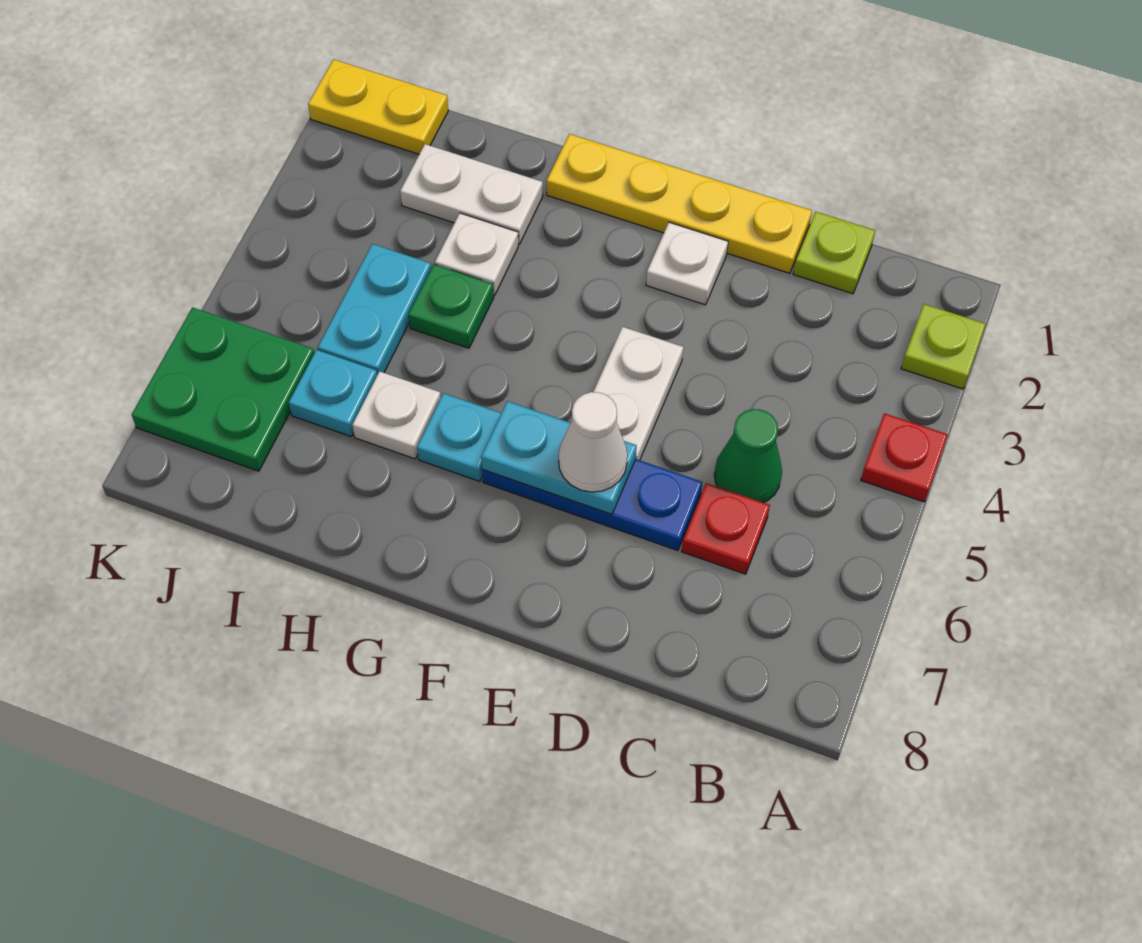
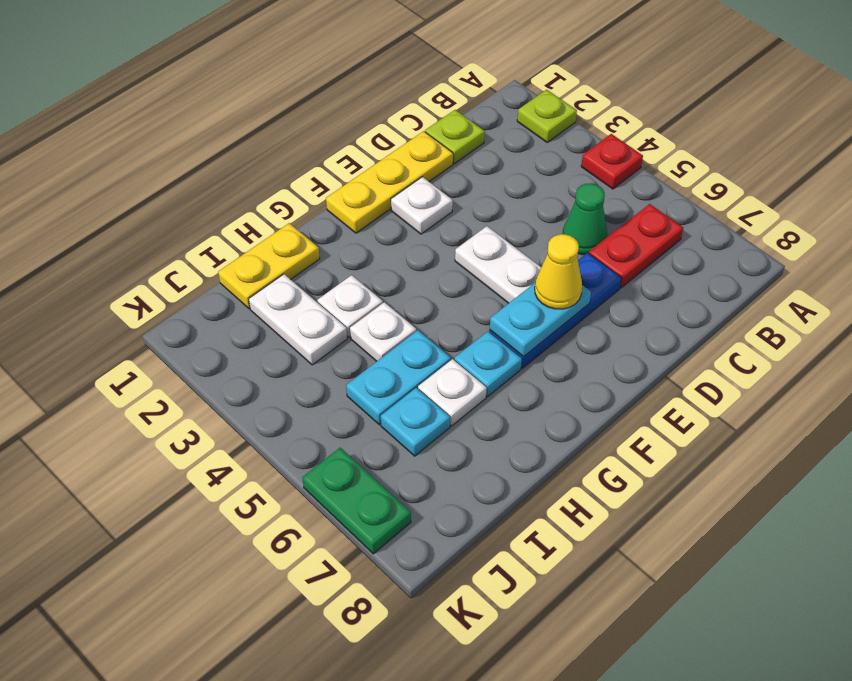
red 1x1 plate [681,483,770,574] -> red 1x2 plate [589,204,683,288]
yellow 1x4 plate [547,134,812,273] -> yellow 1x3 plate [326,131,453,233]
white 1x1 cone [559,392,627,492] -> yellow 1x1 cone [535,234,582,309]
white 1x2 plate [400,144,543,244] -> white 1x2 plate turned to [249,274,347,365]
green 1x1 plate [408,264,494,348] -> white 1x1 plate [350,302,416,361]
cyan 1x2 plate [318,244,431,375] -> cyan 1x2 plate turned to [346,330,451,425]
yellow 1x2 plate [308,60,448,154] -> yellow 1x2 plate moved to [218,223,320,309]
green 2x2 plate [132,307,314,471] -> green 1x2 plate [302,448,411,554]

